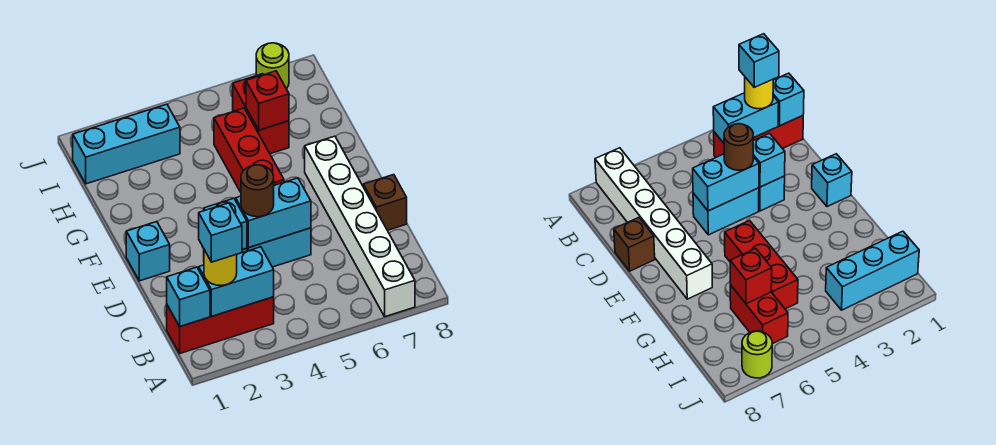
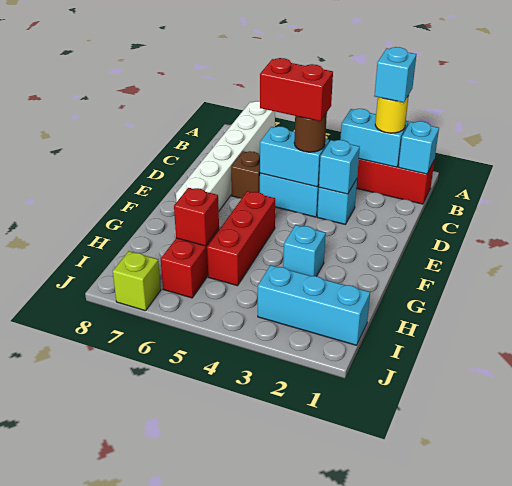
none -> red 1x2 brick [260,58,333,121]
brown 1x1 brick [363,175,407,230] -> brown 1x1 brick moved to [231,151,260,198]
cyan 1x1 brick [126,222,170,281] -> cyan 1x1 brick moved to [283,225,326,276]
lime 1x1 round brick [256,43,289,89] -> lime 1x1 brick [113,251,161,311]

